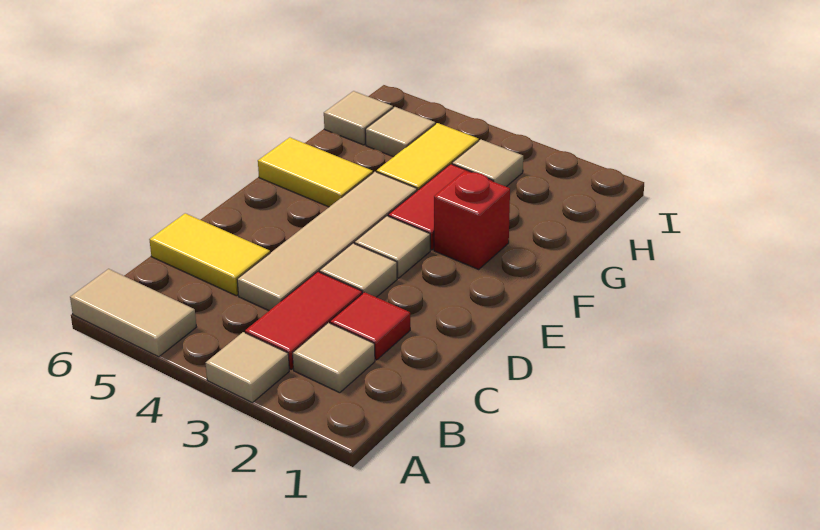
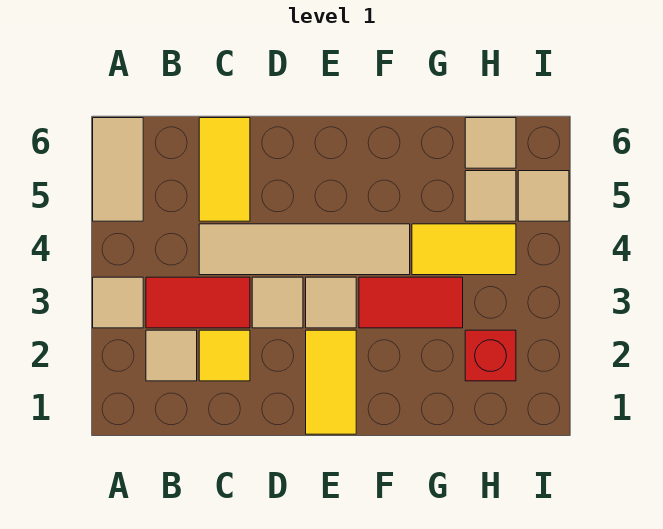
red 1x1 tile [330,292,410,360] -> yellow 1x1 tile [199,330,250,381]
red 1x1 brick [434,171,510,269] -> red 1x1 brick moved to [465,330,516,381]
yellow 1x2 tile [258,137,373,207] -> yellow 1x2 tile moved to [306,330,356,434]
tan 1x1 tile [452,140,523,187] -> tan 1x1 tile moved to [518,171,569,221]

